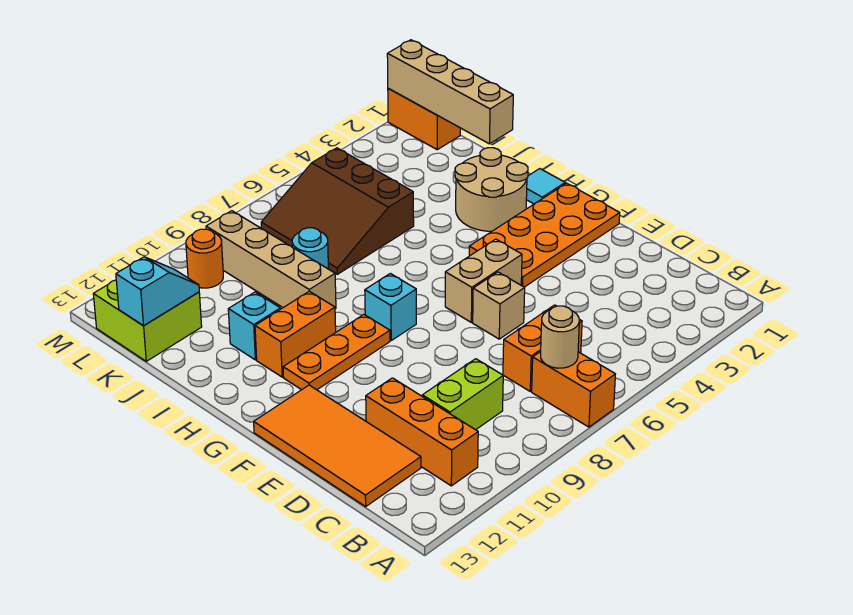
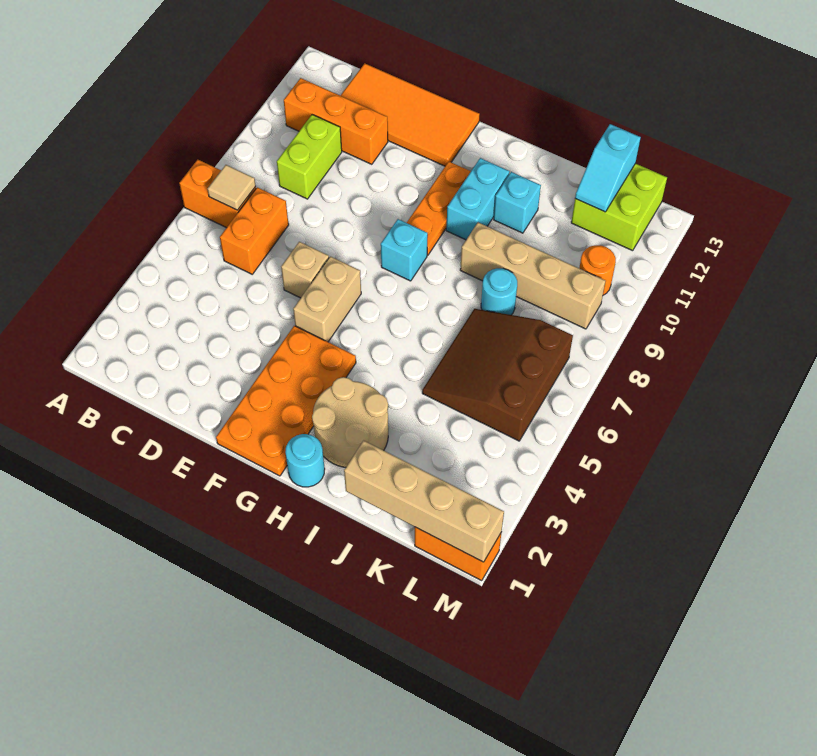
tan 1x1 round brick [541,306,579,368] -> tan 1x1 tile [208,165,256,210]
cyan 1x1 tile [526,169,565,204] -> cyan 1x1 round brick [285,434,325,487]
orange 1x2 brick [255,291,336,377] -> cyan 1x2 brick [446,158,510,240]
brown 3x3 slope [261,148,414,274] -> brown 3x3 slope turned to [422,309,573,441]

